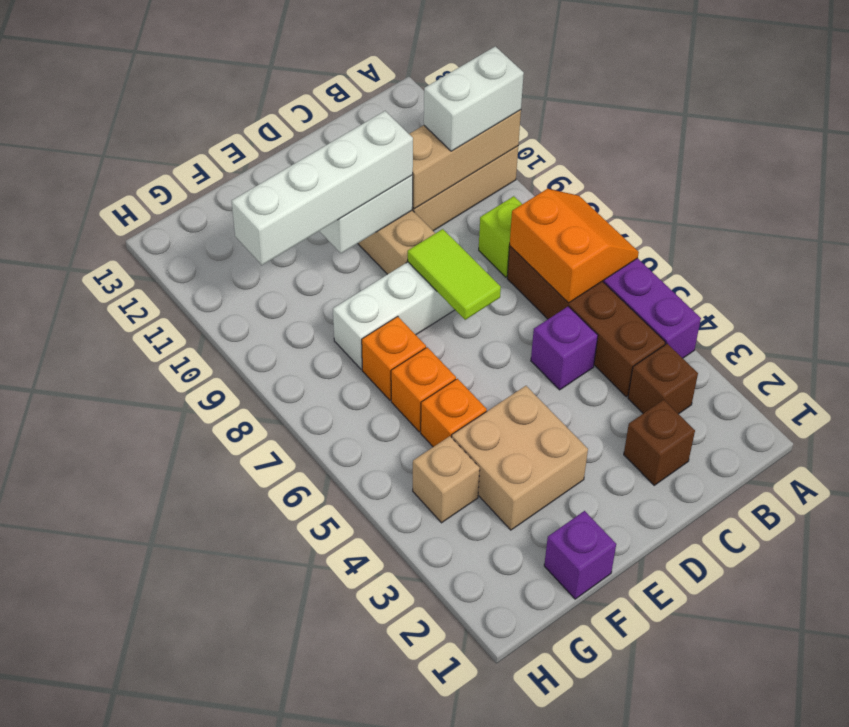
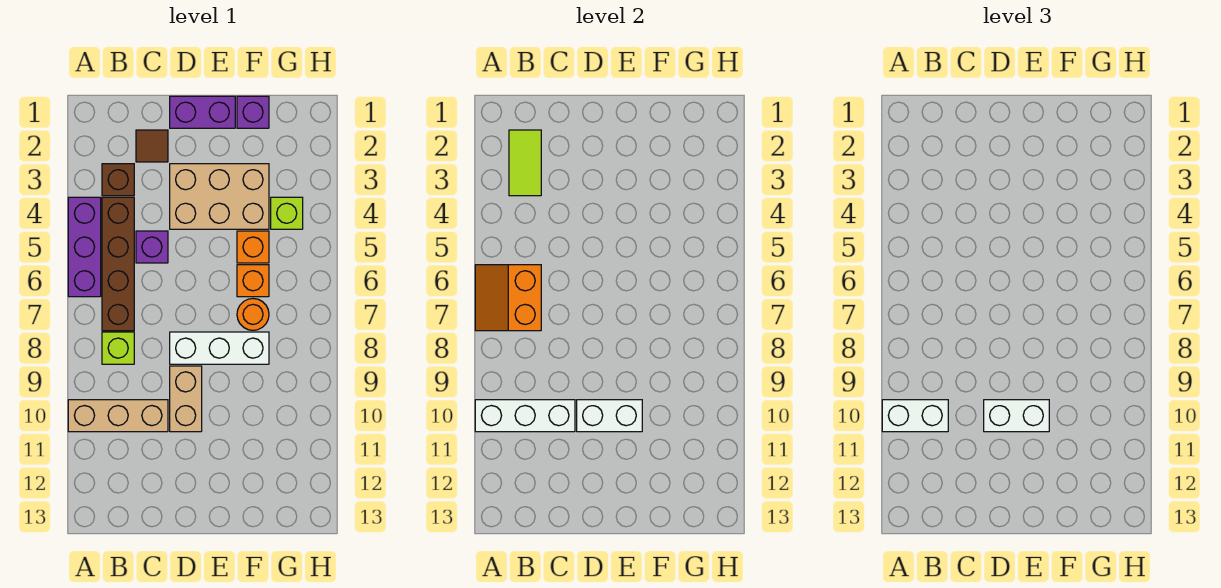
tan 1x3 brick [410,110,521,209] -> white 1x3 brick [475,400,575,432]
brown 1x1 brick [624,400,695,485] -> brown 1x1 tile [136,130,168,162]
none -> purple 1x2 brick [170,96,235,128]
lime 1x2 tile [408,229,501,320] -> lime 1x2 tile moved to [509,130,541,196]
white 1x4 brick [232,111,413,265] -> white 1x2 brick [984,400,1049,432]
tan 2x2 brick [452,386,588,530] -> tan 2x3 brick [170,164,269,229]
orange 1x1 brick [362,316,426,400] -> orange 1x1 round brick [237,299,269,330]
tan 1x1 brick [413,436,480,523] -> lime 1x1 brick [271,197,303,229]

